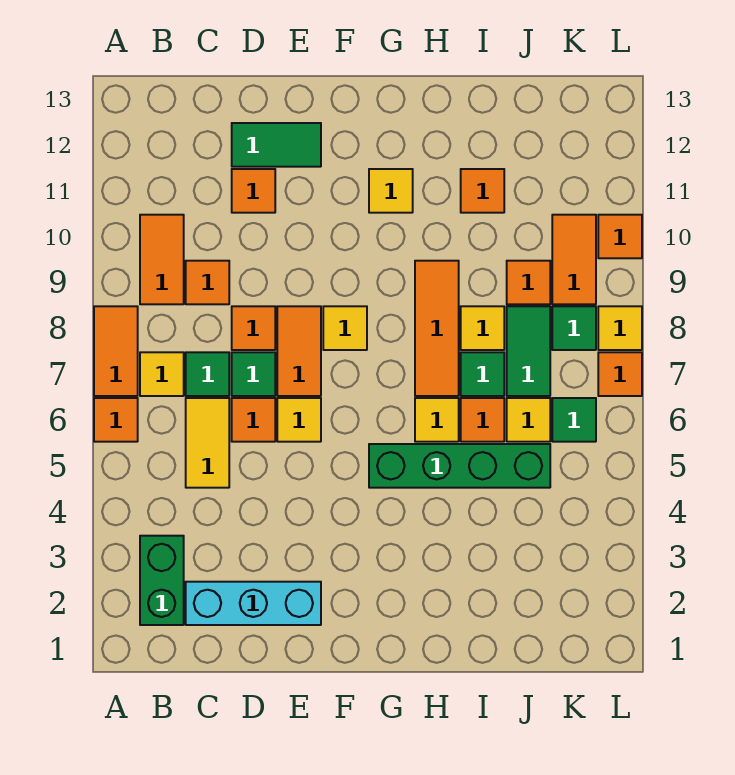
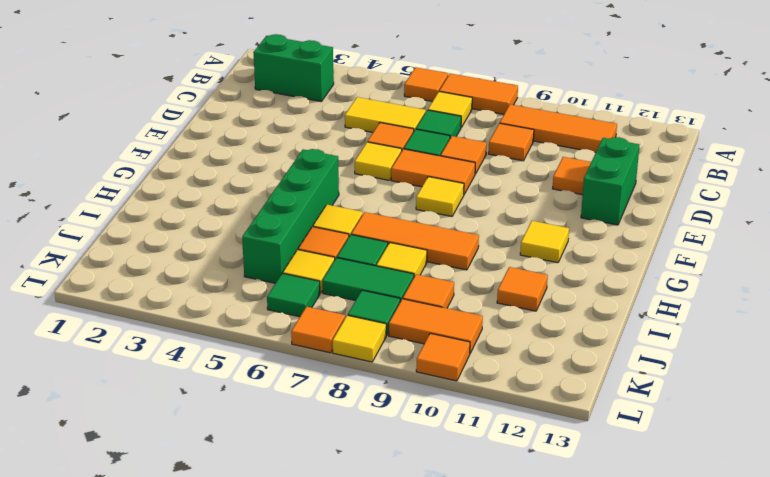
orange 1x2 tile [140,215,184,304] -> orange 1x3 tile [500,104,617,153]
cyan 1x3 brick [186,582,321,625] -> none
green 1x2 tile [232,123,321,167] -> green 1x2 brick [581,137,639,225]

